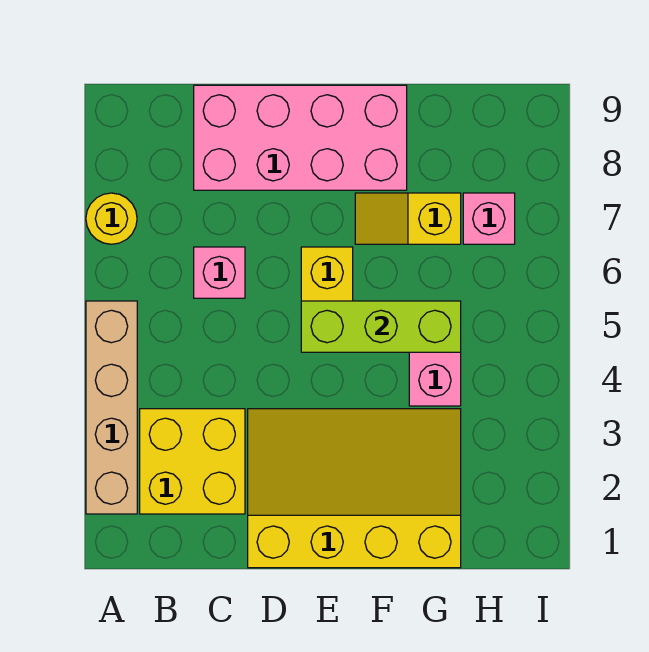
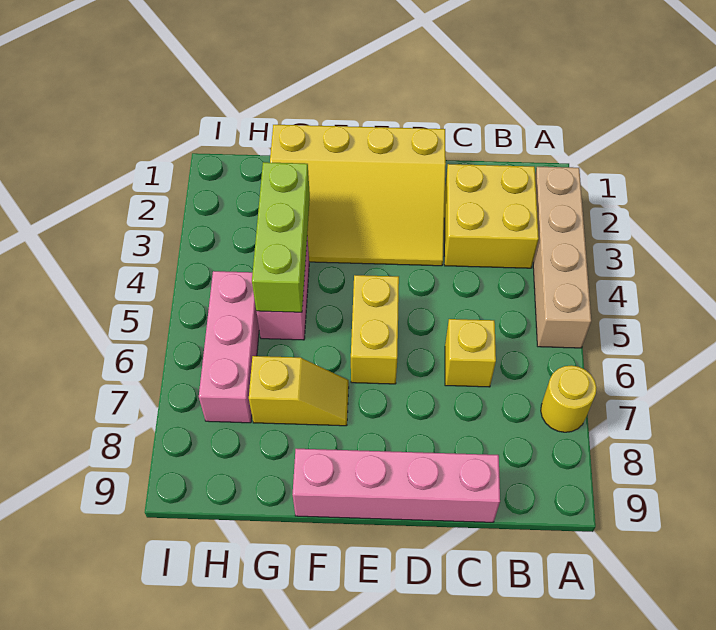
pink 1x1 brick [194,247,245,298] -> yellow 1x1 brick [445,319,496,387]
pink 2x4 brick [194,85,407,190] -> pink 1x4 brick [292,449,500,522]
lime 1x3 brick [301,301,461,352] -> lime 1x3 brick turned to [252,162,310,312]
pink 1x1 brick [463,193,515,244] -> pink 1x3 brick [199,271,259,423]

